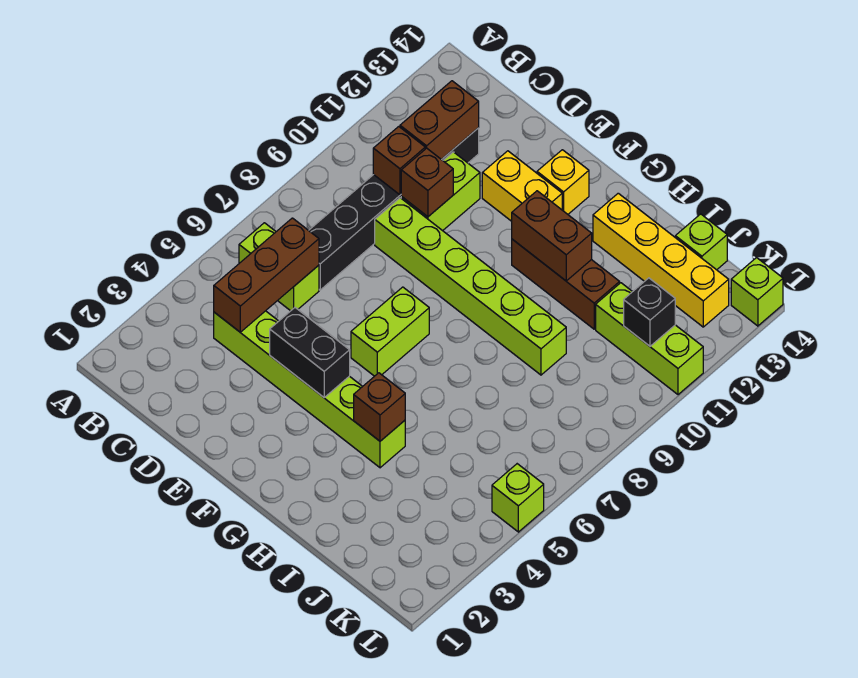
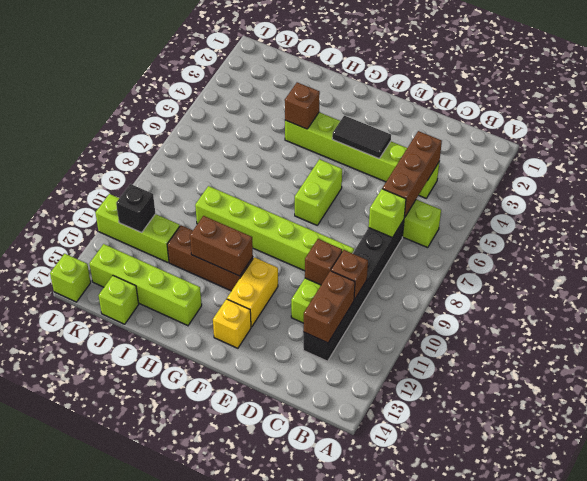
black 1x2 brick [270,308,350,397] -> black 1x2 tile [332,116,391,159]
yellow 1x2 brick [482,151,562,221] -> yellow 1x2 brick turned to [227,257,278,327]
yellow 1x4 brick [593,193,729,327] -> lime 1x4 brick [89,244,202,326]
lime 1x1 brick [492,464,544,532] -> lime 1x1 brick moved to [369,189,406,238]

